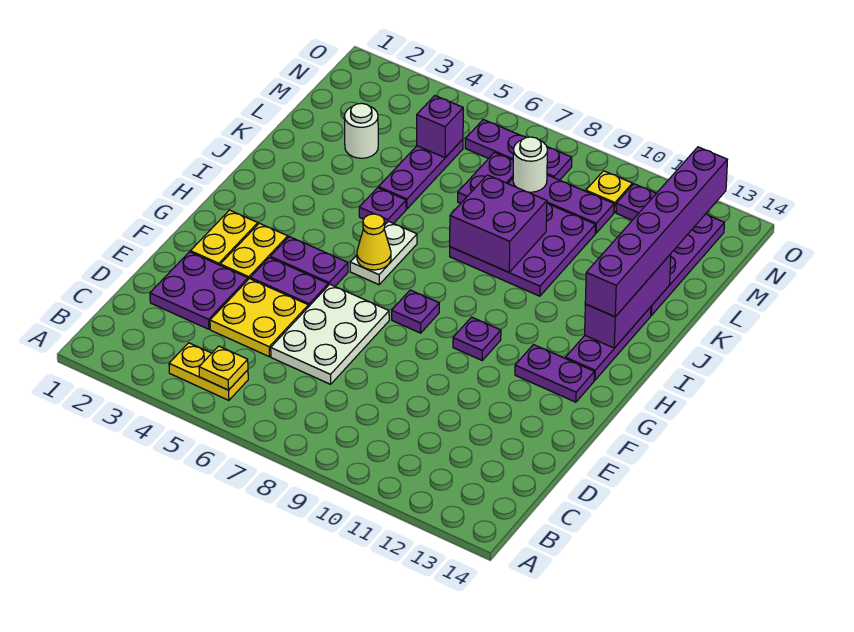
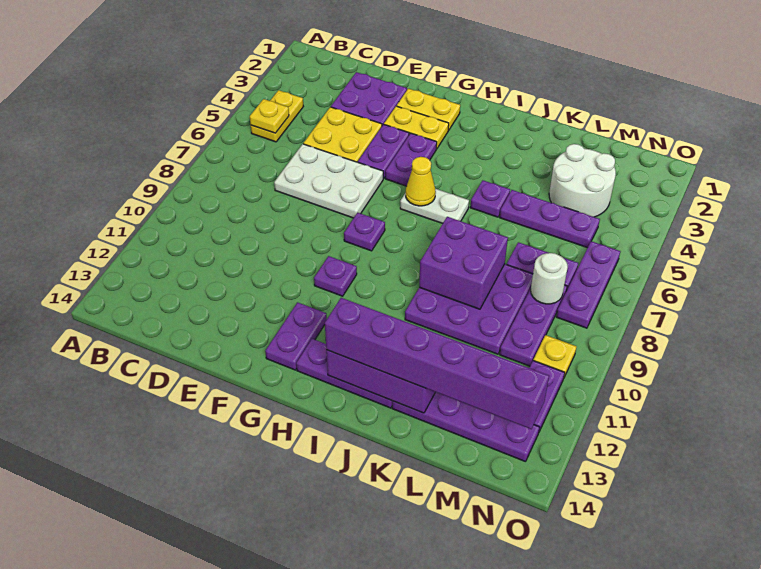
white 1x1 round brick [344,103,378,158] -> white 2x2 round brick [549,144,616,217]
purple 1x1 brick [417,96,463,158] -> none

